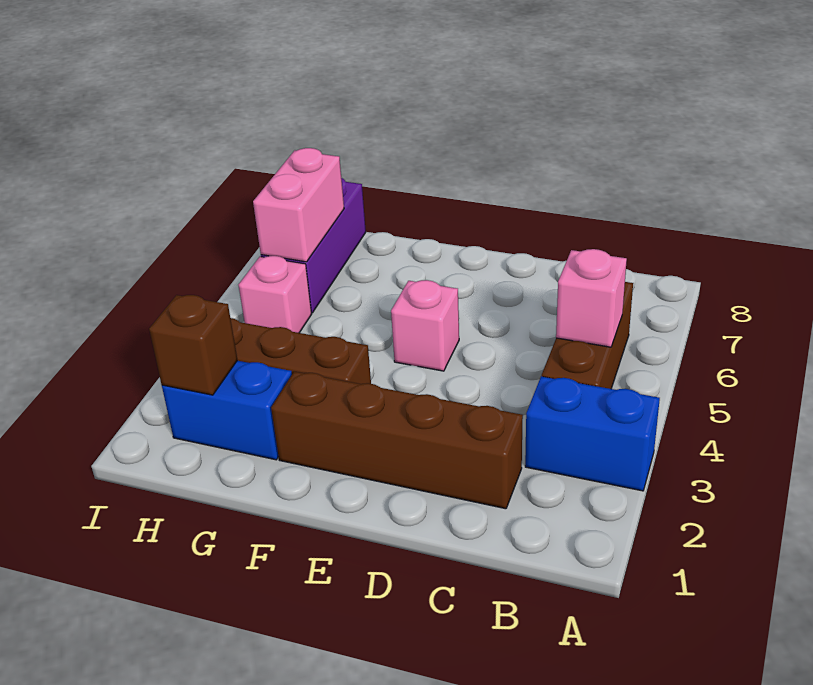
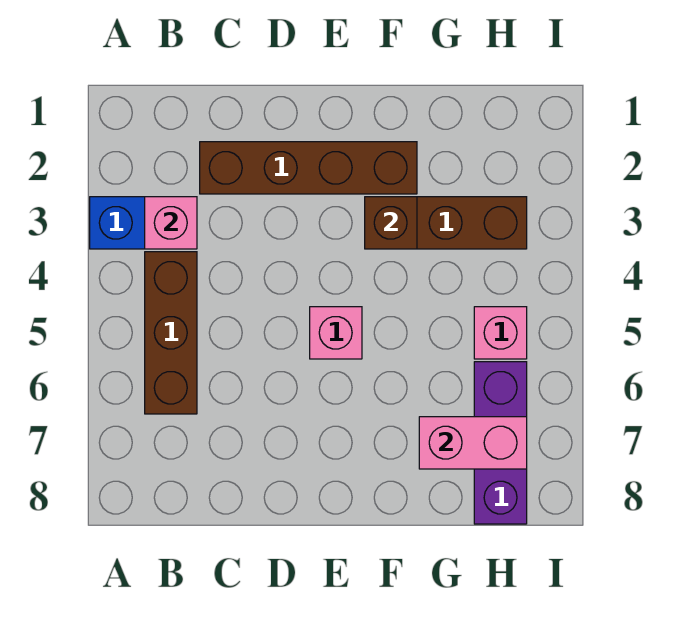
pink 1x1 brick [556,249,627,347] -> pink 1x1 brick moved to [145,197,197,249]
blue 1x2 brick [162,361,292,460] -> none
brown 1x1 brick [149,295,237,395] -> brown 1x1 brick moved to [365,197,417,249]
pink 1x2 brick [253,148,344,262] -> pink 1x2 brick turned to [419,417,527,469]

